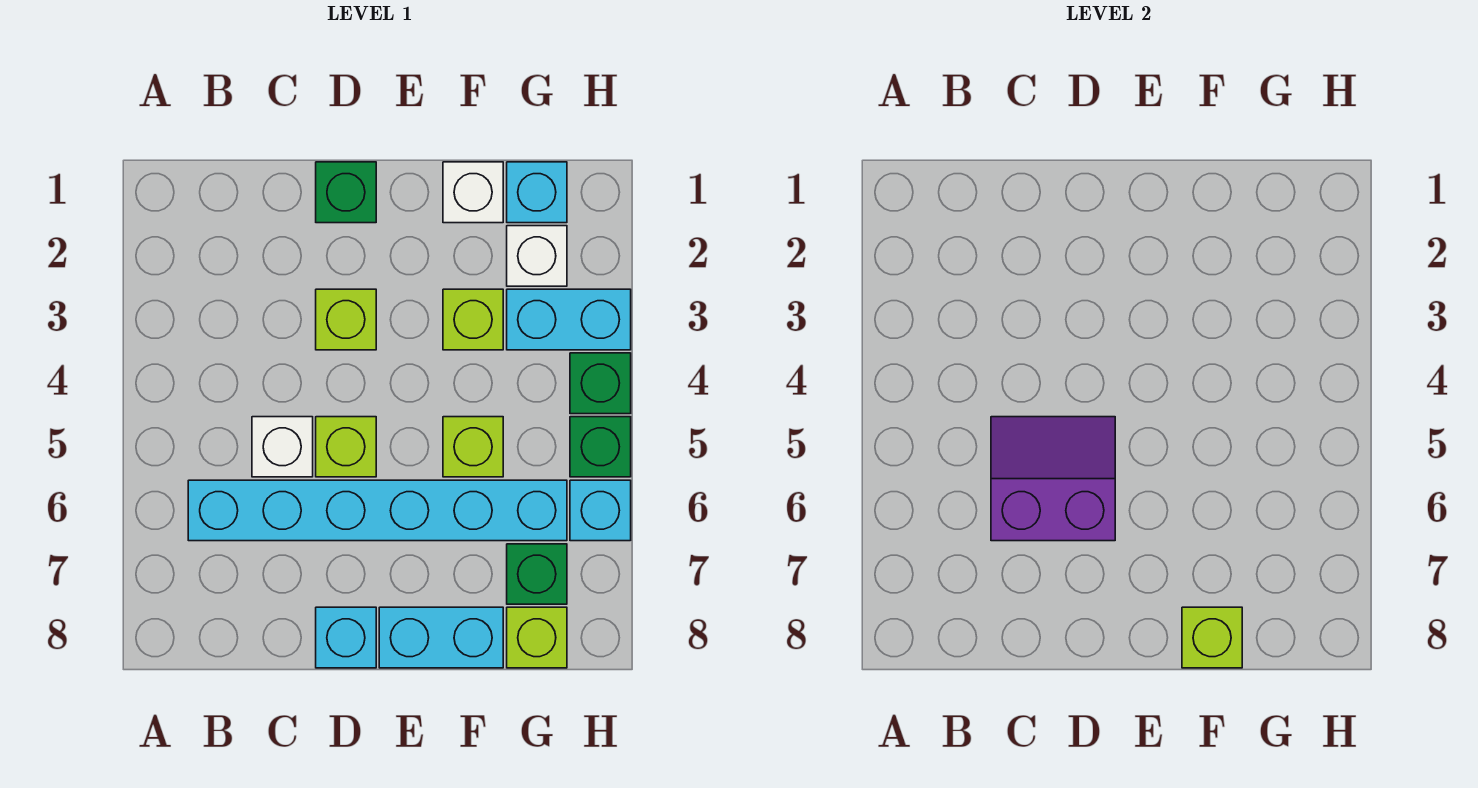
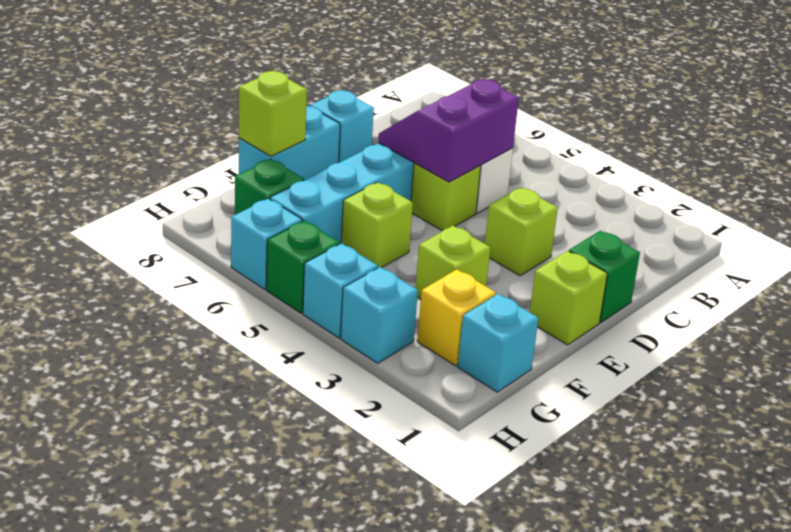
purple 2x2 slope [991,417,1115,541] -> purple 2x2 slope turned to [378,79,519,182]
white 1x1 brick [443,162,503,223] -> none
white 1x1 brick [507,226,567,286] -> yellow 1x1 brick [417,269,496,366]
cyan 1x2 brick [507,289,631,350] -> cyan 1x1 brick [341,267,418,363]
lime 1x1 brick [507,607,567,668] -> lime 1x1 brick moved to [530,251,607,345]
green 1x1 brick [570,353,631,414] -> cyan 1x1 brick [303,243,378,338]

